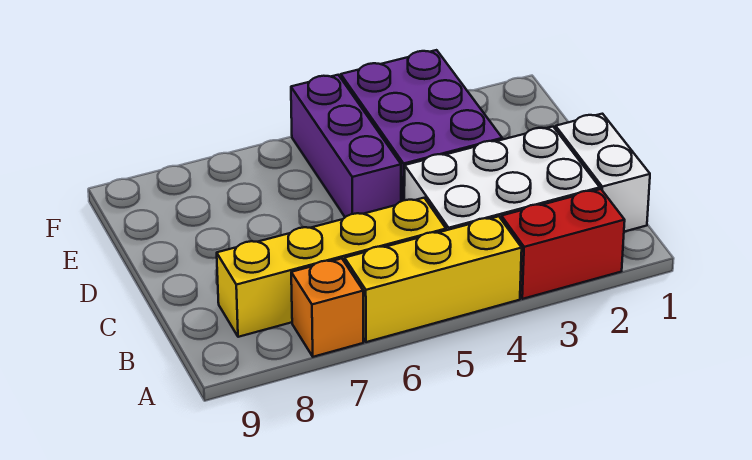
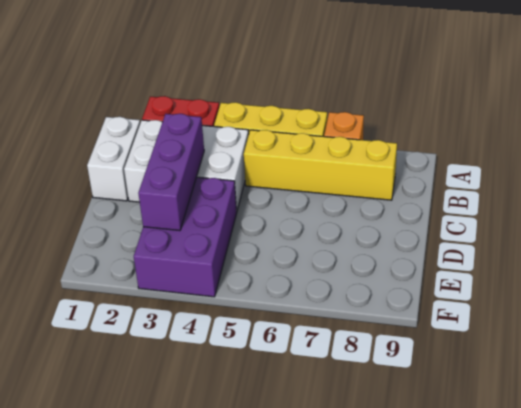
purple 1x3 brick [291,75,401,217] -> purple 1x3 brick moved to [138,114,204,231]

